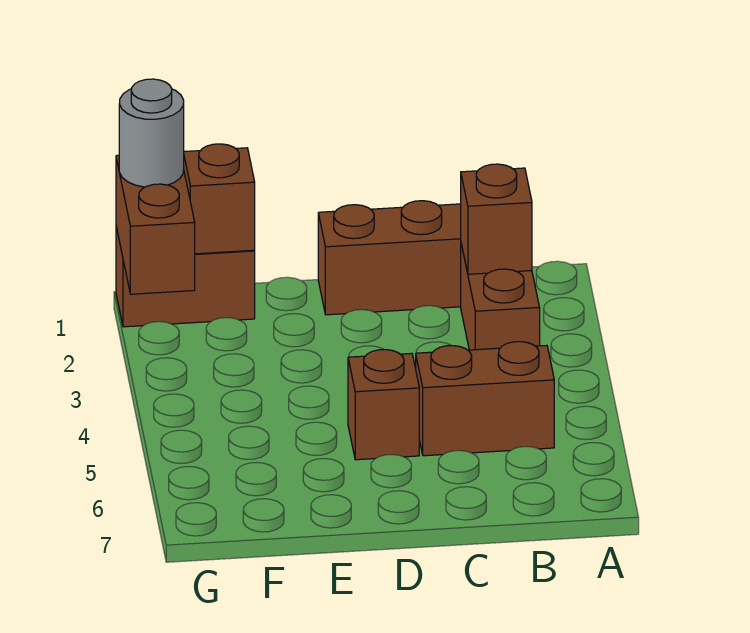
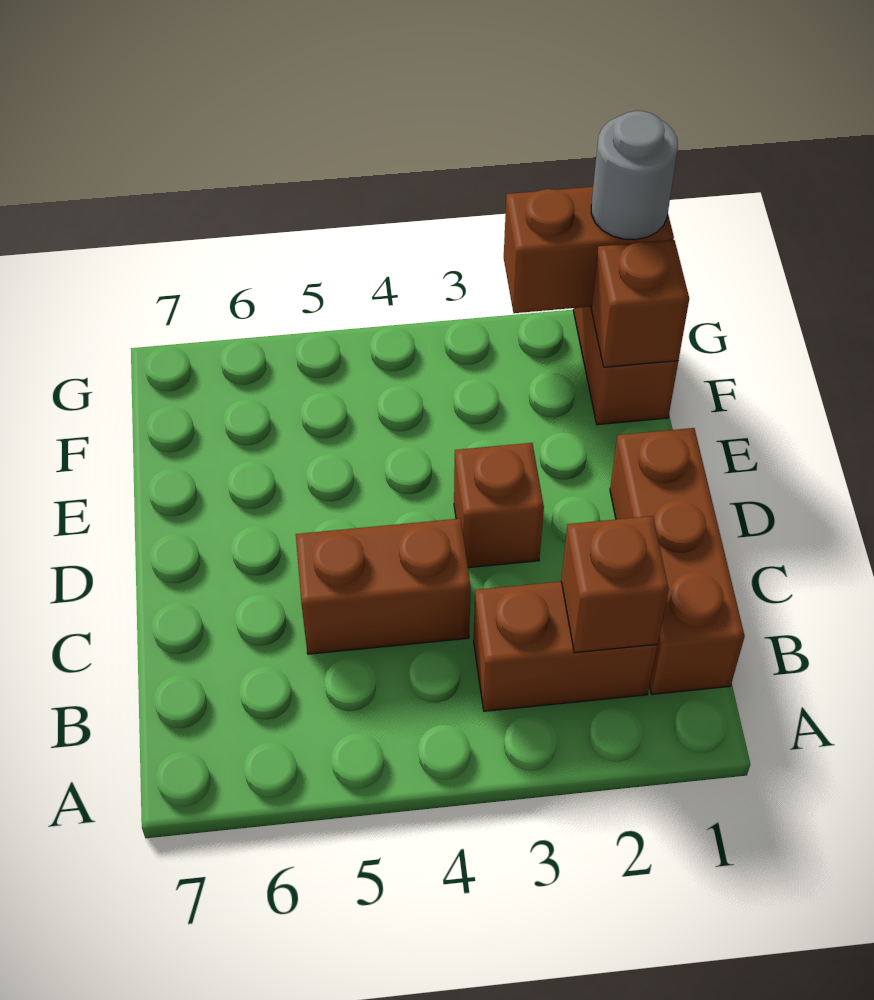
brown 1x2 brick [416,342,554,456] -> brown 1x2 brick turned to [296,519,471,654]
brown 1x1 brick [348,350,419,460] -> brown 1x1 brick moved to [454,443,544,568]

